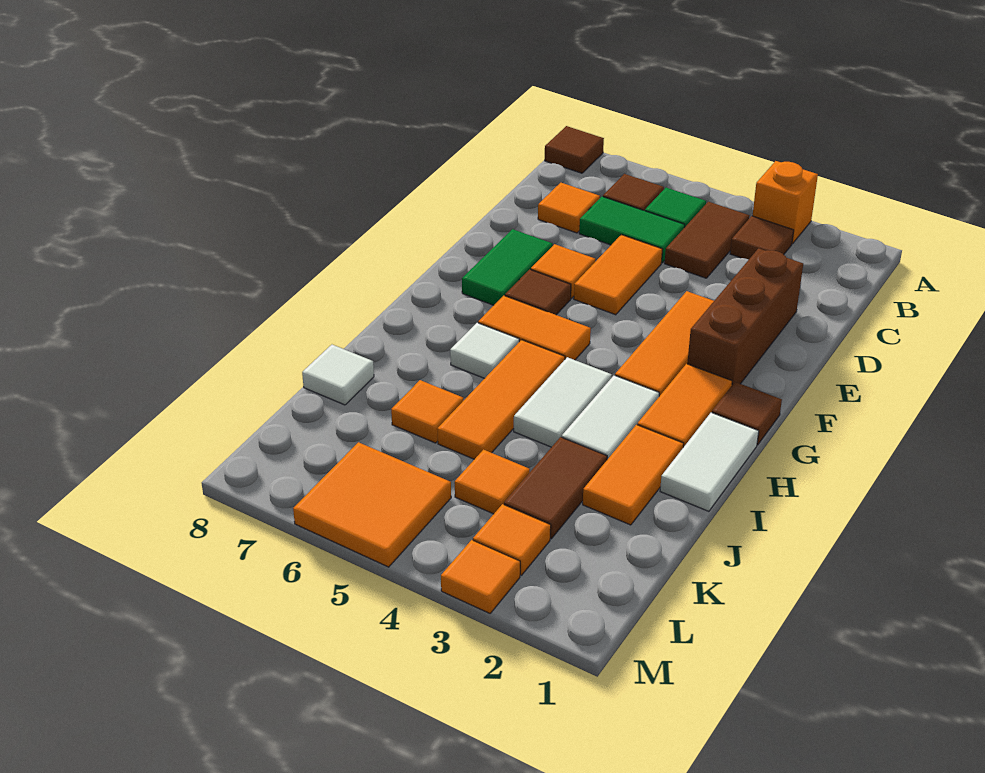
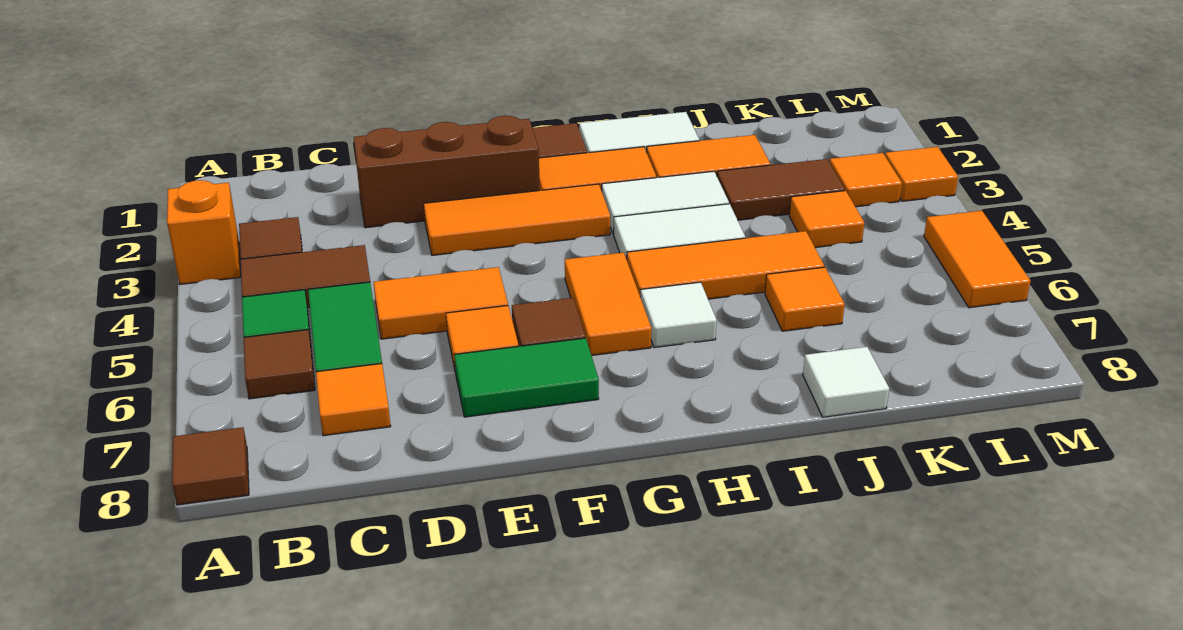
orange 2x2 tile [293,442,451,567] -> orange 1x2 tile [924,211,1030,308]

